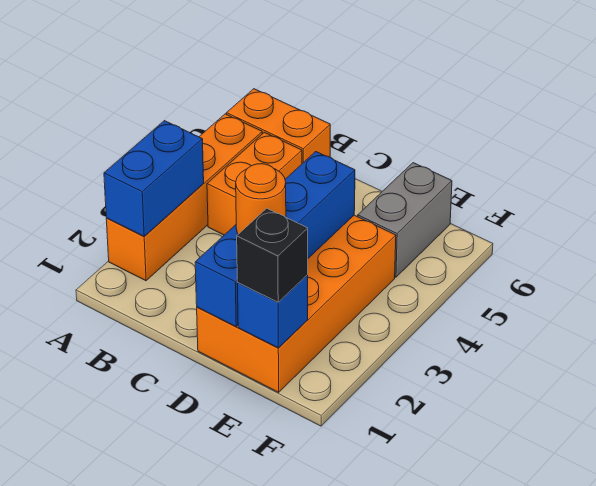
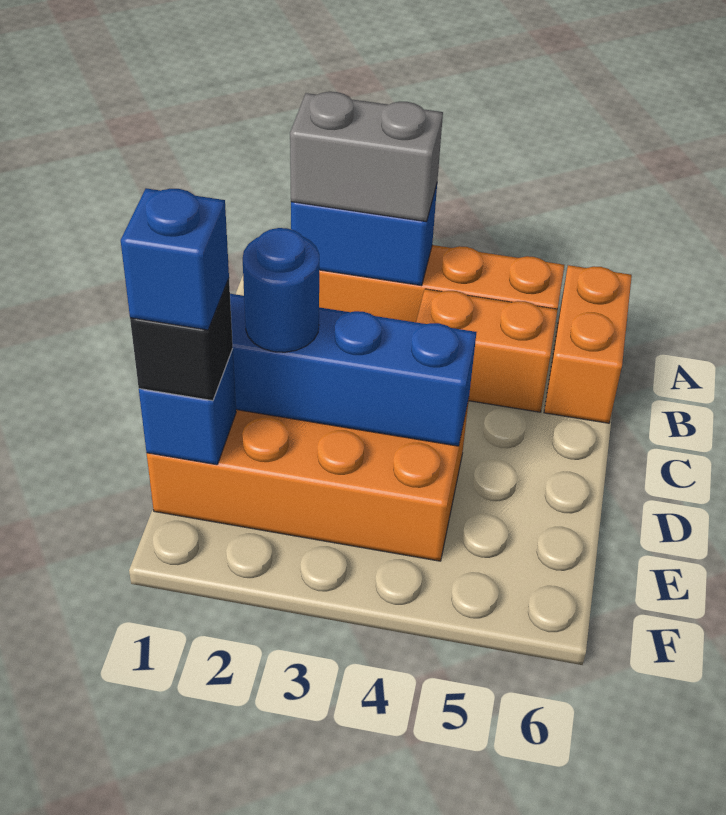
orange 1x1 round brick [236,164,286,234] -> blue 1x1 round brick [243,228,319,352]
none -> blue 1x1 brick [121,188,229,330]
grey 1x2 brick [358,163,452,277] -> grey 1x2 brick moved to [290,92,443,222]

